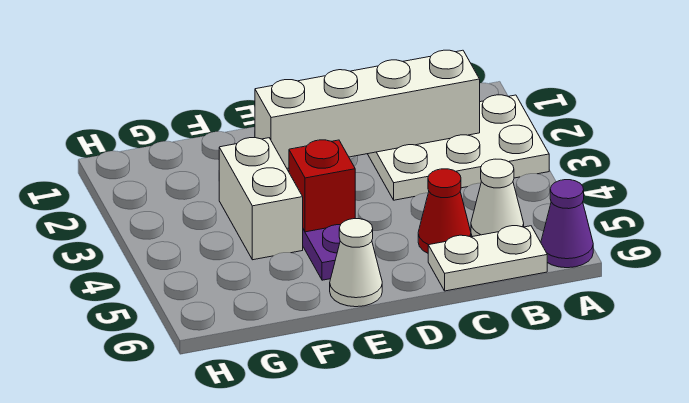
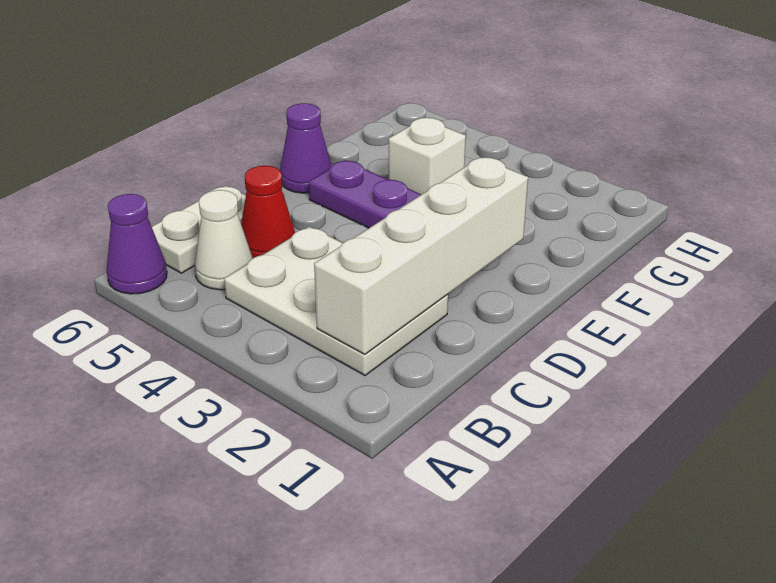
white 2x3 plate [368,95,549,200] -> white 2x3 plate turned to [224,227,448,375]
red 1x1 brick [289,140,355,232] -> none
white 1x1 cone [330,219,382,307] -> purple 1x1 cone [280,103,331,193]
white 1x2 brick [219,138,303,260] -> white 1x1 brick [389,118,466,194]

